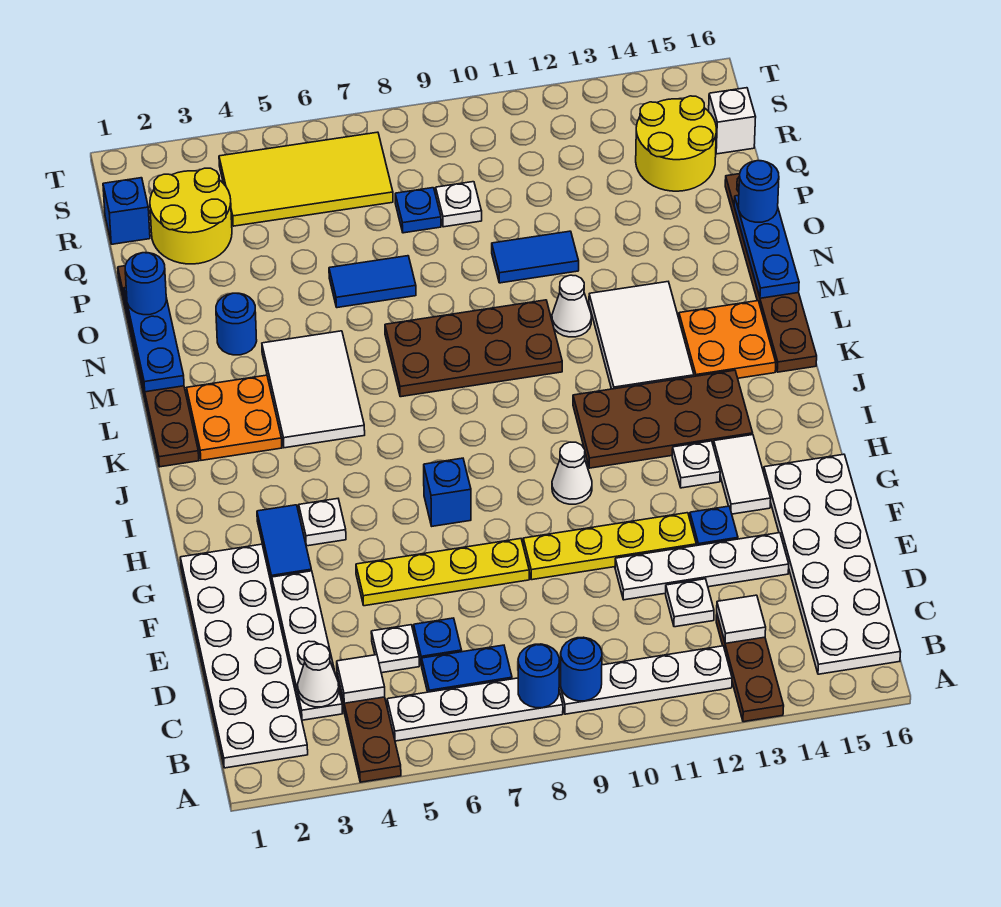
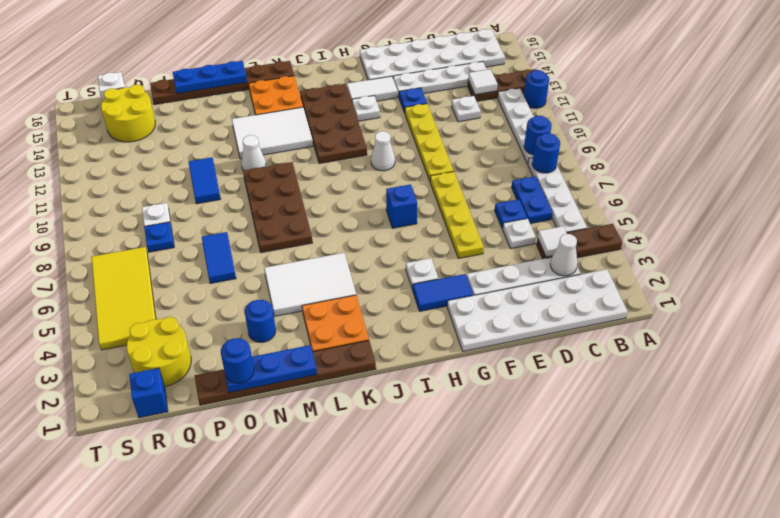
white 1x4 plate [615,533,789,600] -> white 1x4 plate turned to [393,61,487,97]
blue 1x1 round brick [738,161,779,222] -> blue 1x1 round brick moved to [524,70,549,108]

